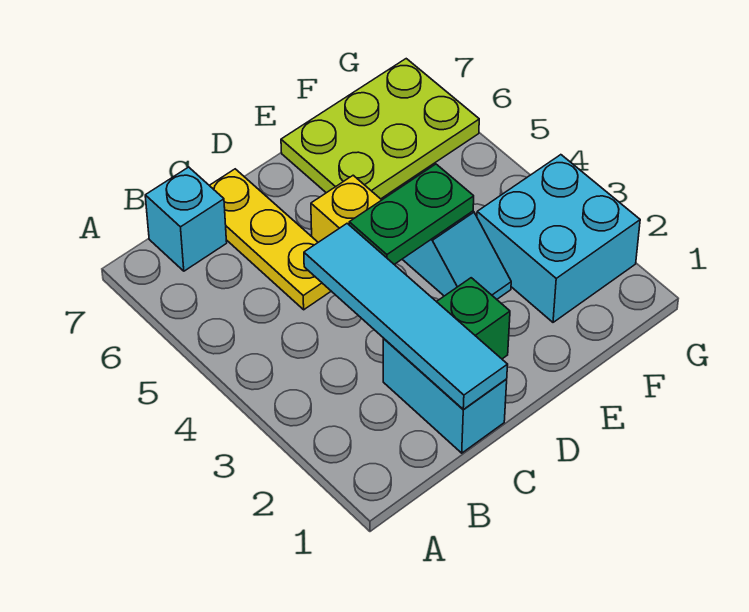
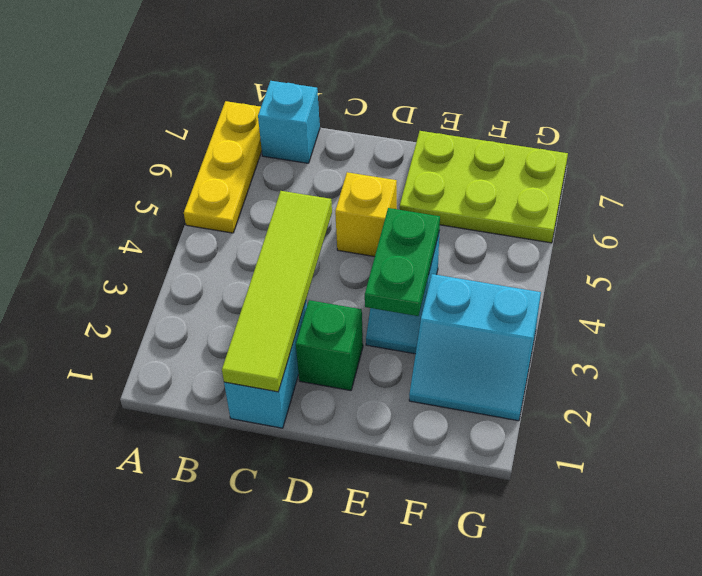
cyan 1x4 tile [304,224,508,410] -> lime 1x4 tile [222,191,332,392]
yellow 1x3 plate [209,169,331,310] -> yellow 1x3 plate moved to [184,101,262,233]
green 1x2 plate [349,164,474,264] -> green 1x2 plate turned to [365,208,440,316]
cyan 2x2 brick [477,155,640,322] -> cyan 2x2 slope [409,274,541,421]

